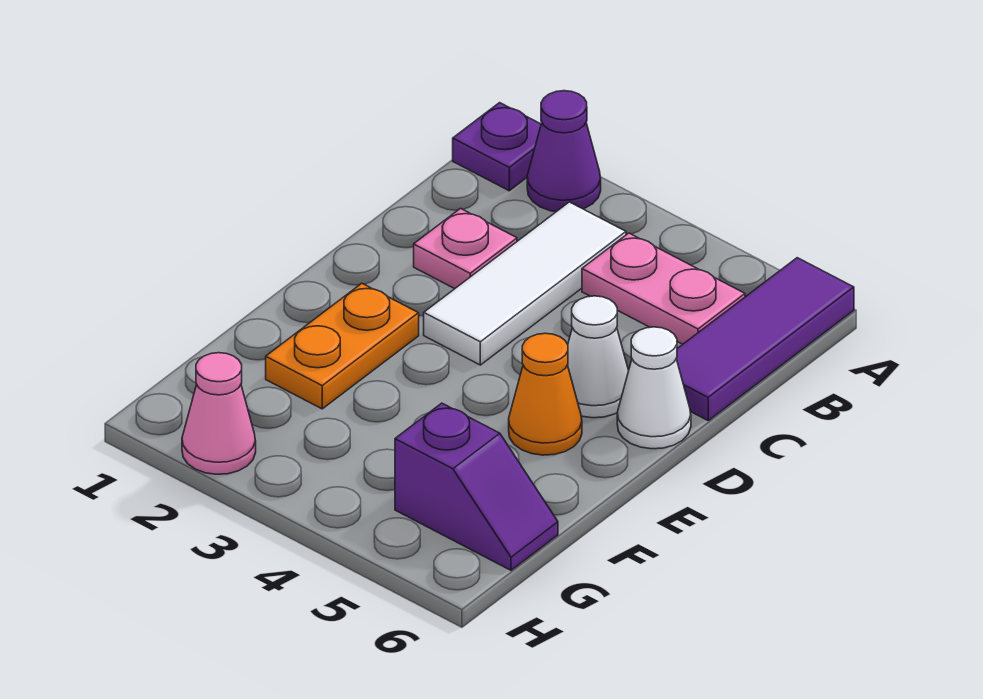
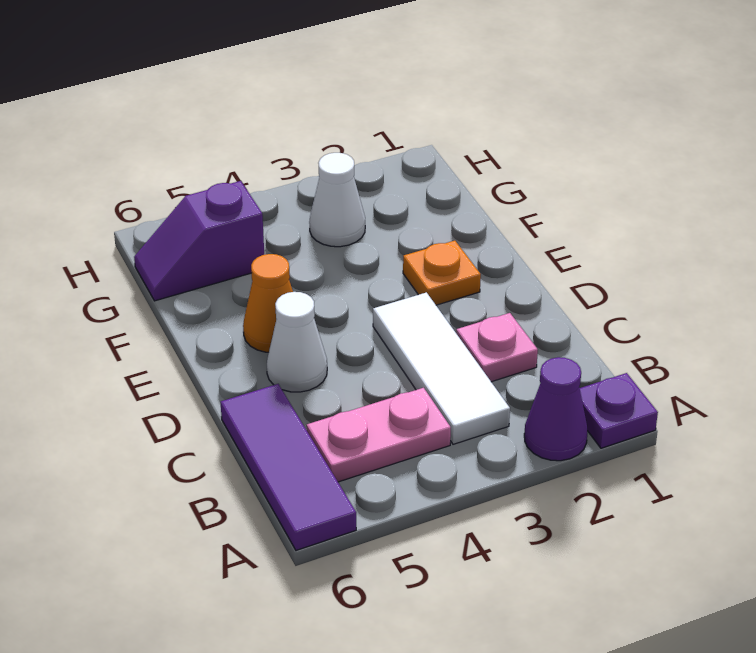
white 1x1 cone [617,327,691,449] -> white 1x1 cone moved to [309,153,365,247]
orange 1x2 plate [266,283,419,409] -> orange 1x1 plate [403,241,481,305]
pink 1x1 cone [182,353,256,474] -> none

